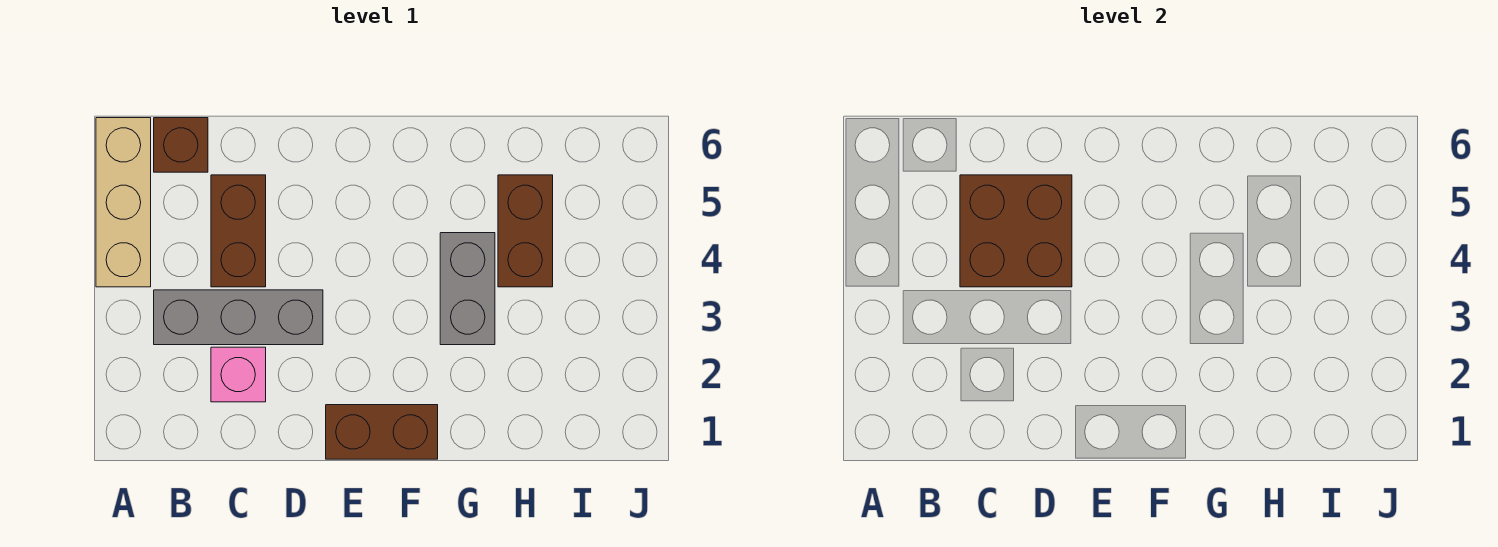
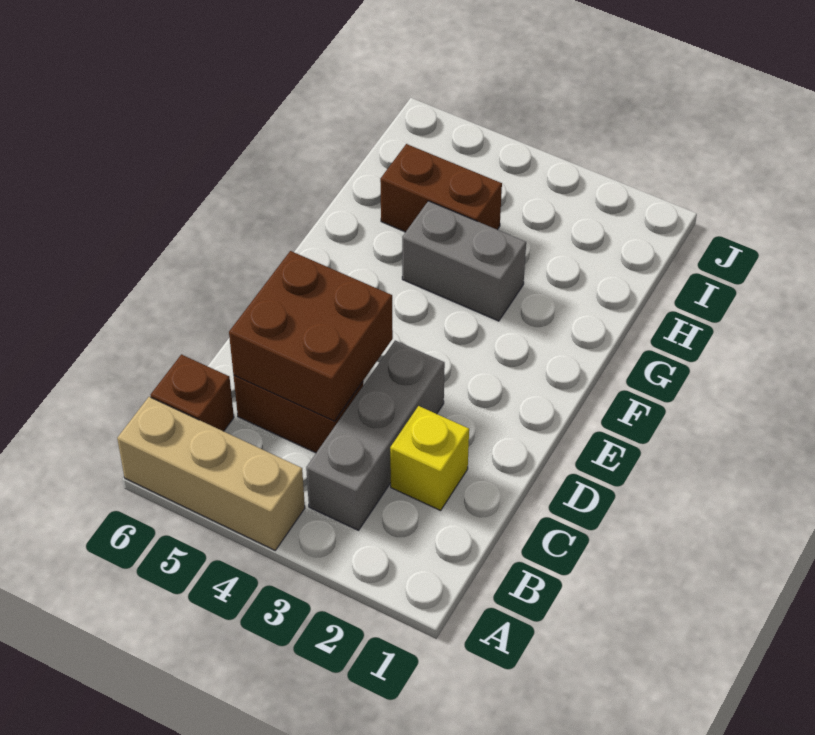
pink 1x1 brick [211,347,266,402] -> yellow 1x1 brick [390,406,469,510]
brown 1x2 brick [326,405,438,459] -> none

